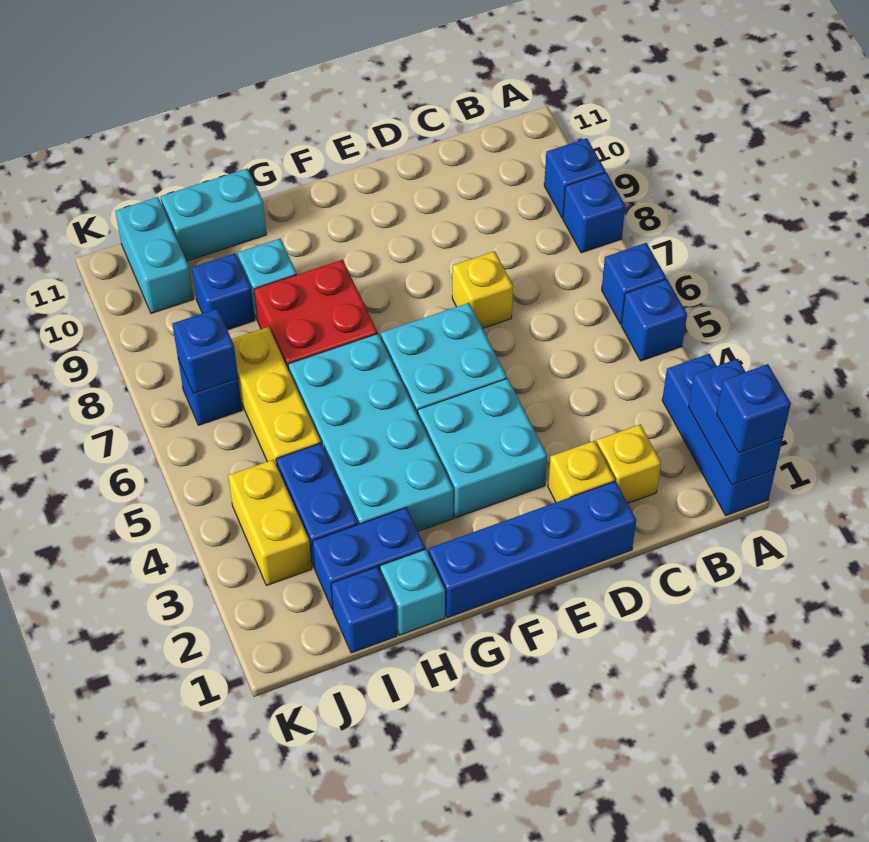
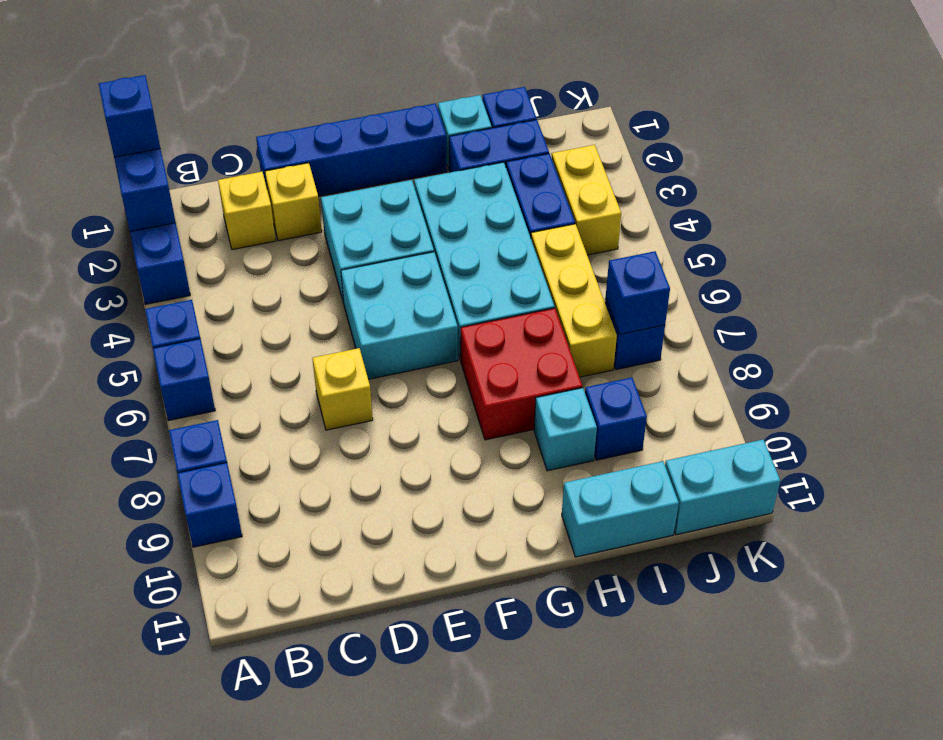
cyan 1x2 brick [115,197,194,313] -> cyan 1x2 brick turned to [665,440,780,535]

